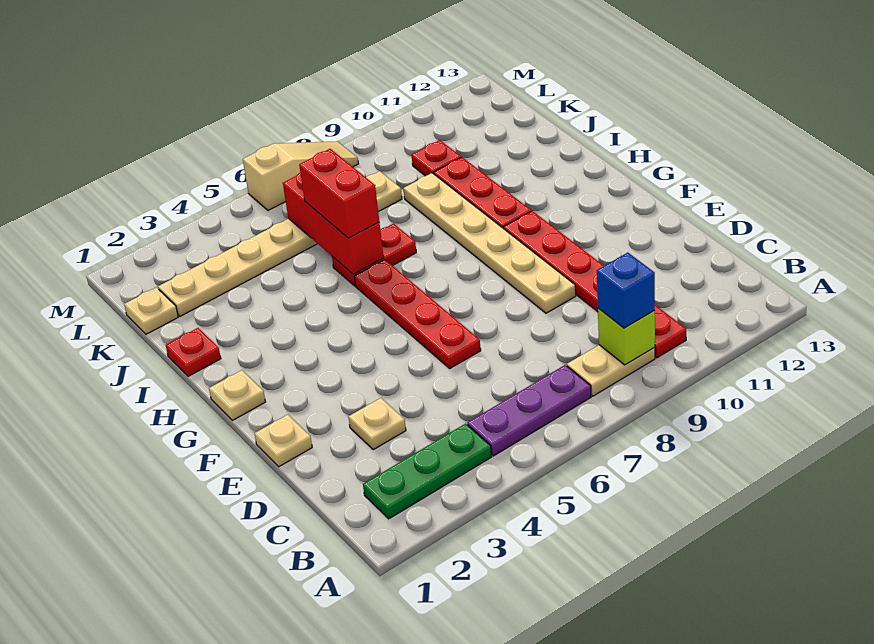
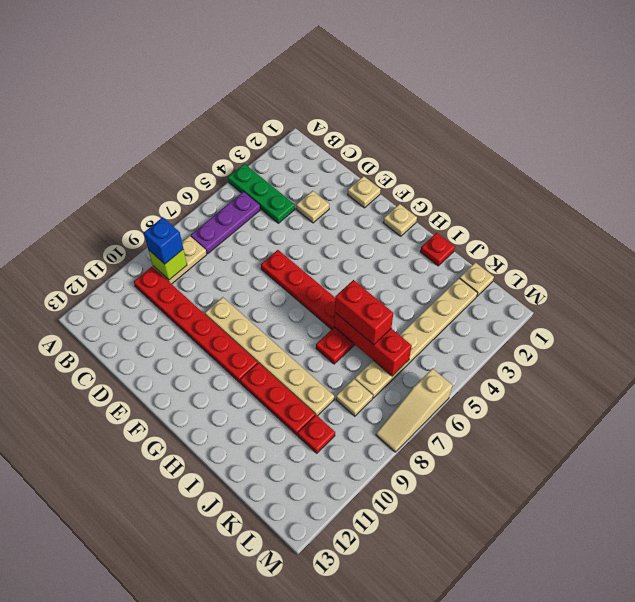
green 1x3 plate [363,424,491,519] -> green 1x3 plate turned to [228,164,295,223]

